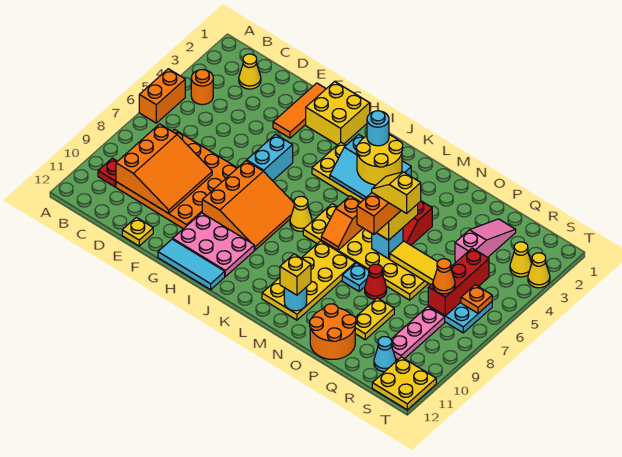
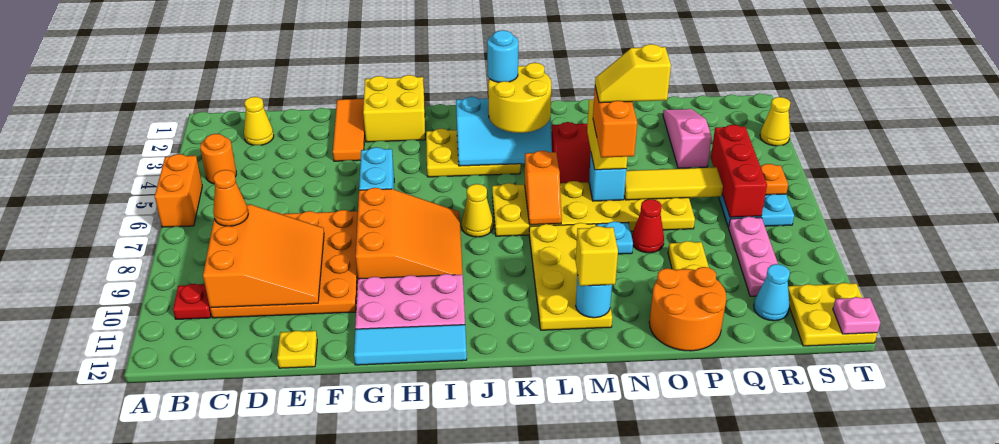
orange 1x1 cone [433,259,455,294] -> orange 1x1 cone moved to [213,170,248,226]
yellow 1x1 cone [510,242,532,277] -> none
none -> pink 1x1 plate [833,297,880,334]

